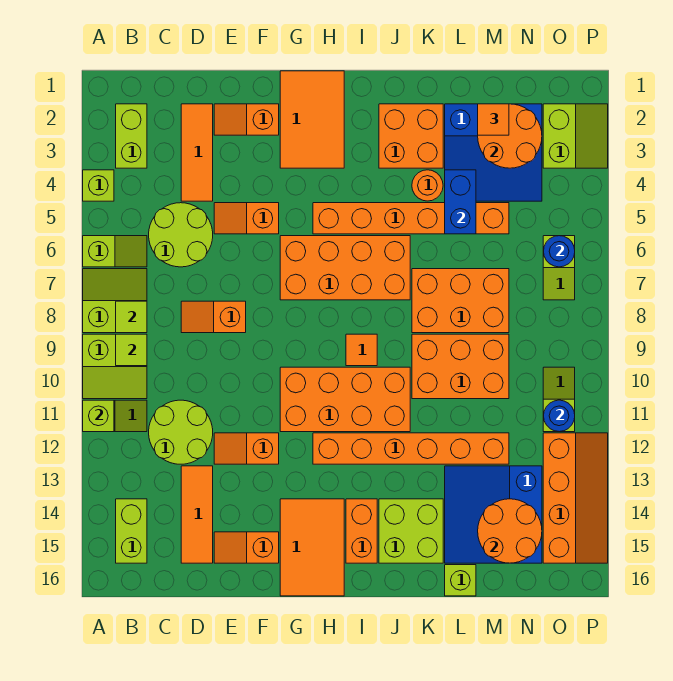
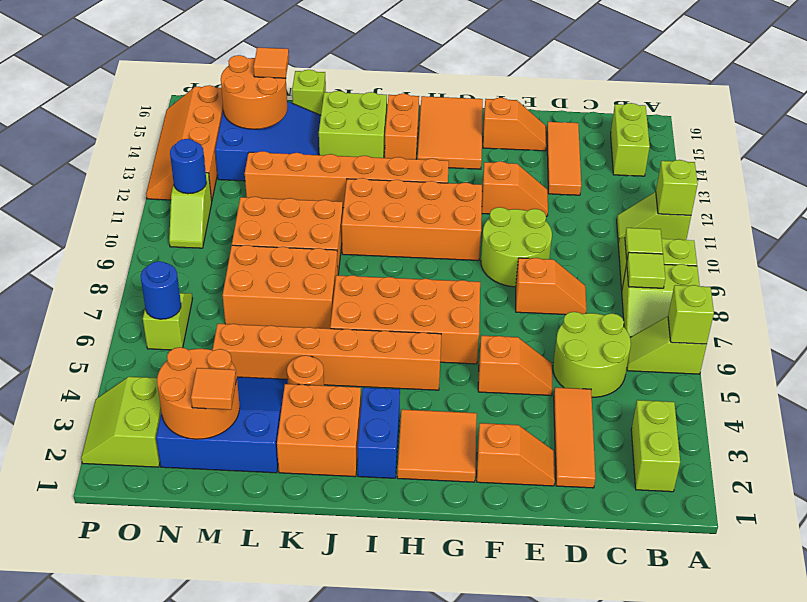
lime 1x1 brick [83,170,114,201] -> lime 1x1 brick moved to [668,285,714,344]
lime 2x2 round brick [149,400,213,464] -> lime 2x2 round brick moved to [481,207,552,287]
orange 2x3 tile [280,71,344,168] -> orange 2x2 tile [397,409,477,482]
orange 1x1 tile [346,334,377,366] -> orange 1x1 tile moved to [254,47,289,78]
blue 1x2 brick [445,170,476,234] -> blue 1x2 brick moved to [358,387,400,478]

